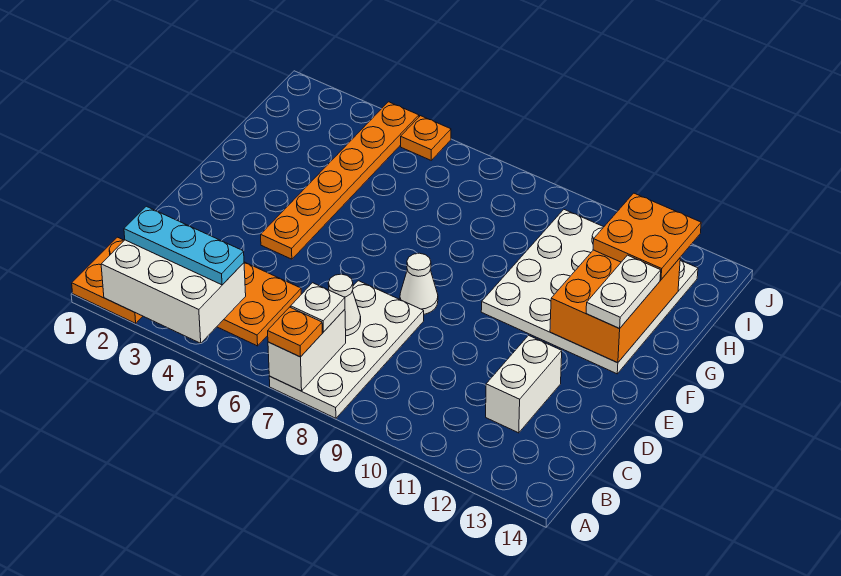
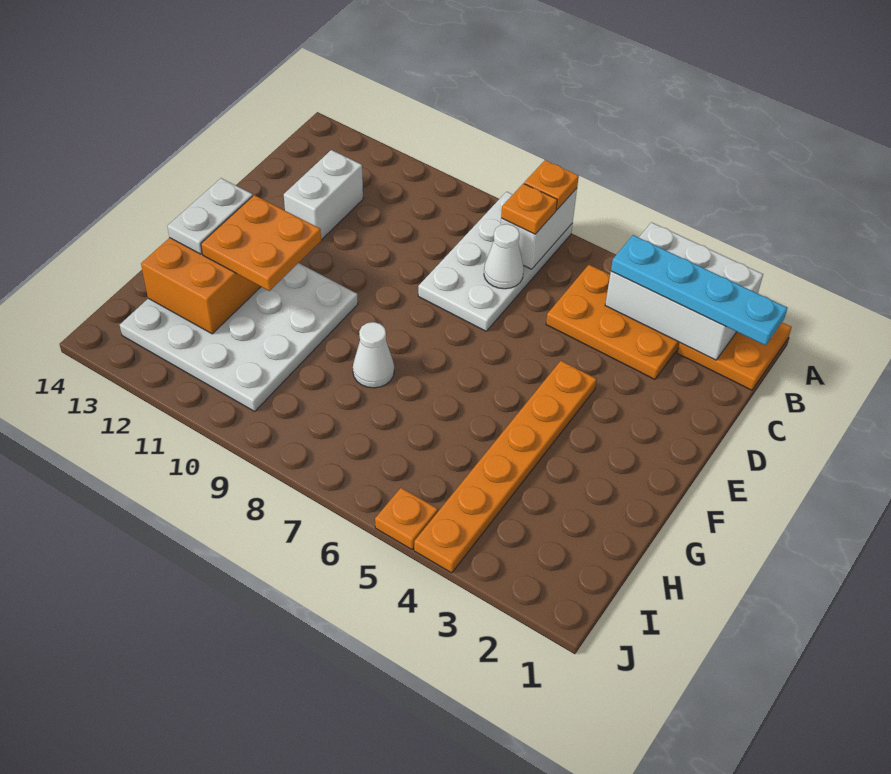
cyan 1x3 plate [124,206,244,285] -> cyan 1x4 plate [611,235,787,345]
white 1x1 plate [291,283,345,332] -> orange 1x1 plate [501,183,557,234]
white 1x1 cone [400,253,438,314] -> white 1x1 cone moved to [353,322,394,388]
orange 2x2 plate [593,193,701,280] -> orange 2x2 plate moved to [201,195,321,291]

